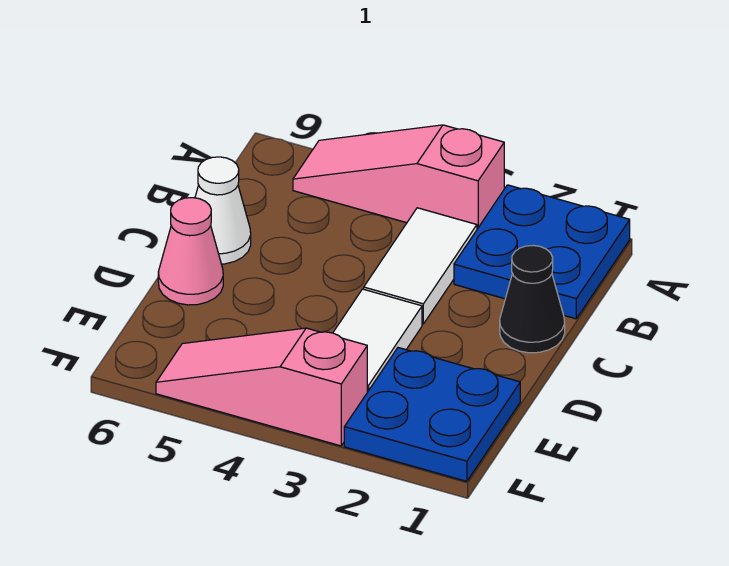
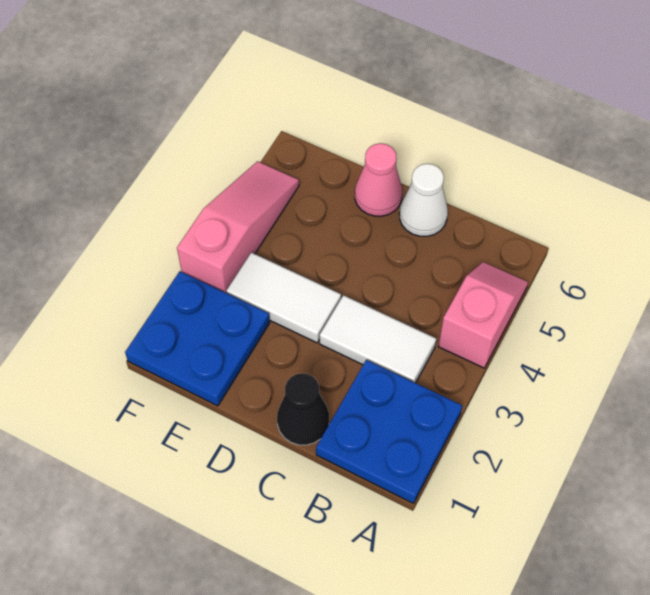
pink 1x3 slope [293,125,504,229] -> pink 1x2 slope [438,262,528,368]

